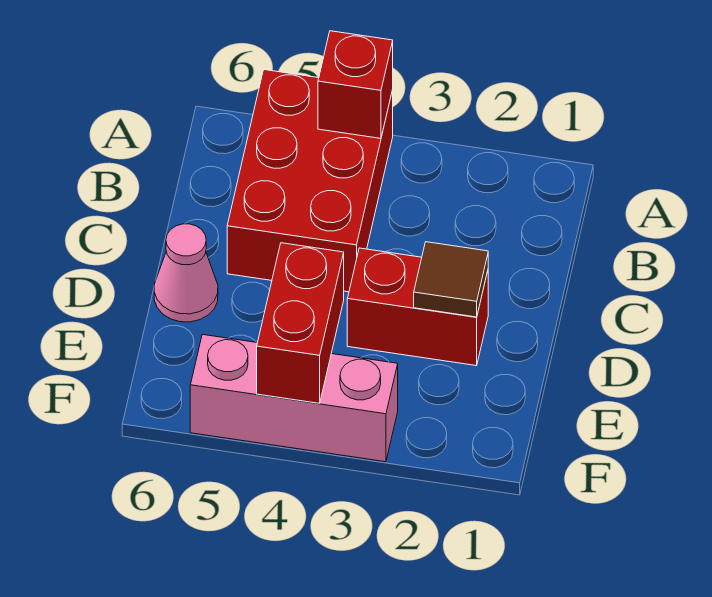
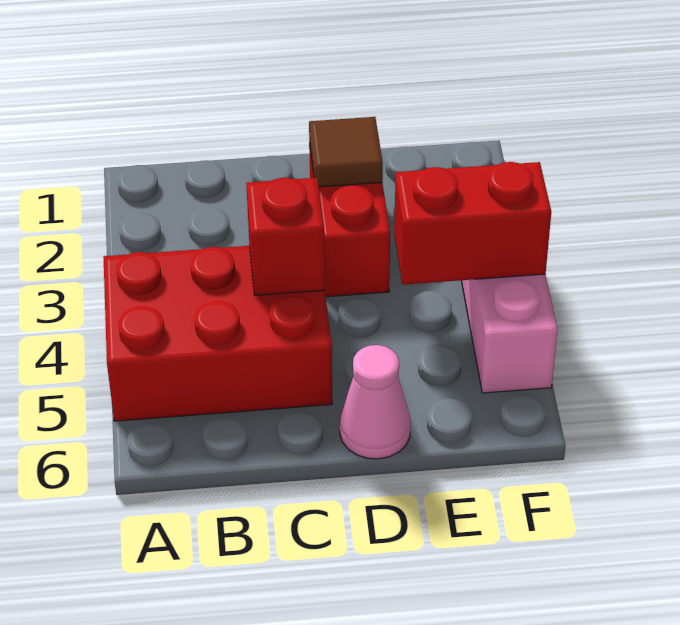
red 1x1 brick [318,31,393,138] -> red 1x1 brick moved to [246,178,325,295]

